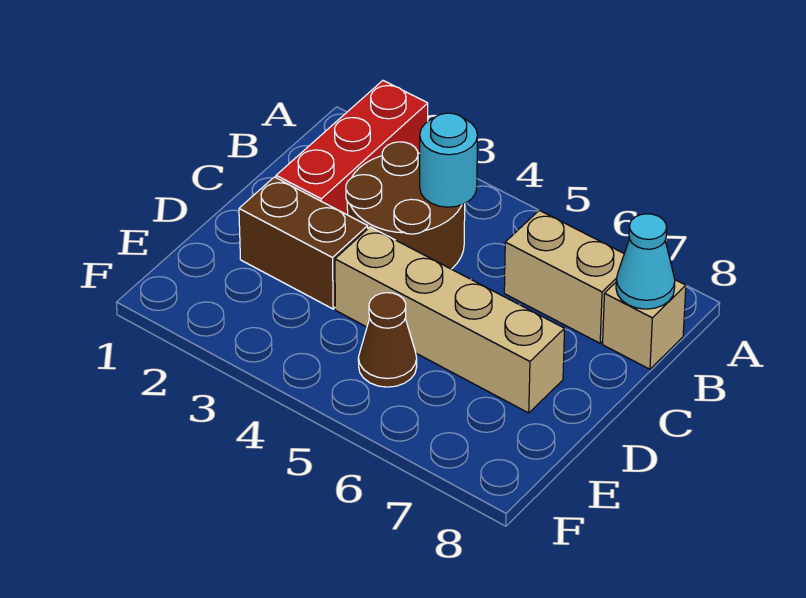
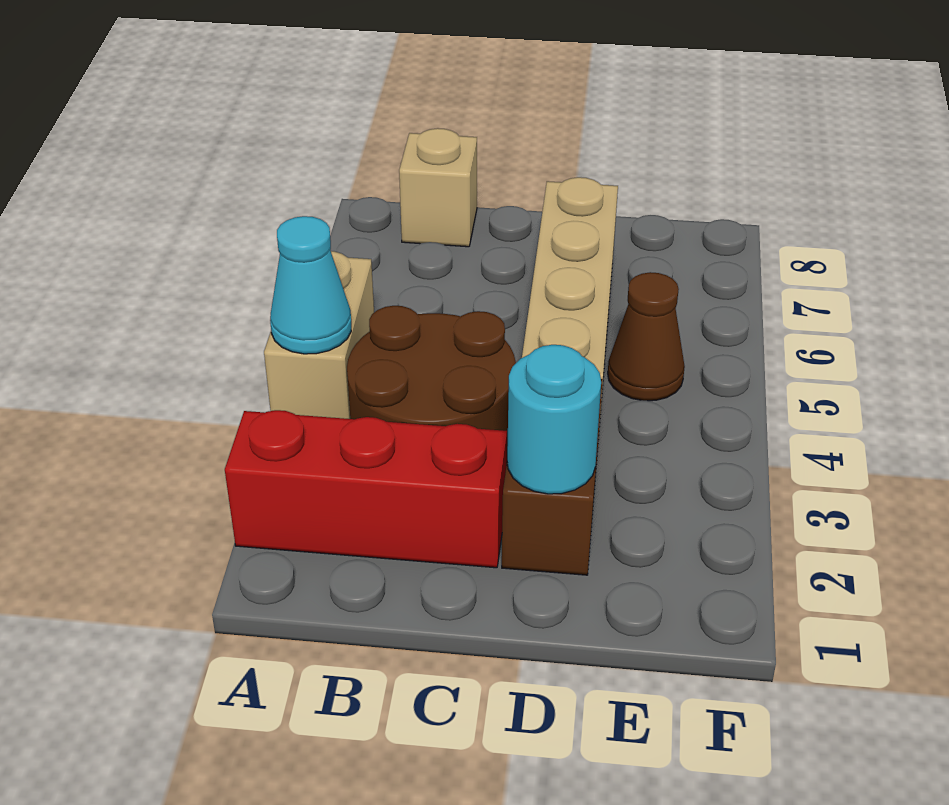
cyan 1x1 round brick [420,113,477,207] -> cyan 1x1 round brick moved to [507,345,601,494]
tan 1x2 brick [504,210,624,343] -> tan 1x2 brick moved to [264,251,374,419]
cyan 1x1 cone [616,214,675,309] -> cyan 1x1 cone moved to [270,216,351,354]

